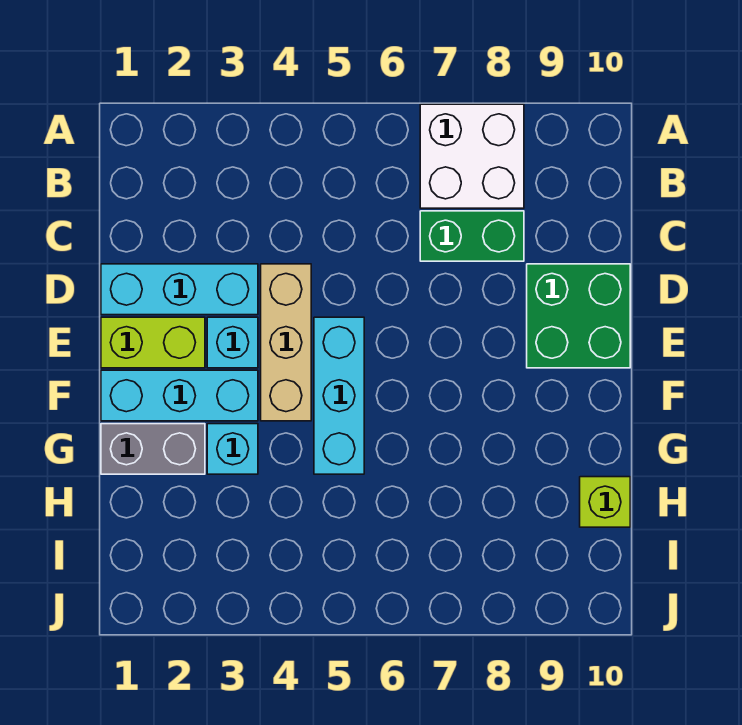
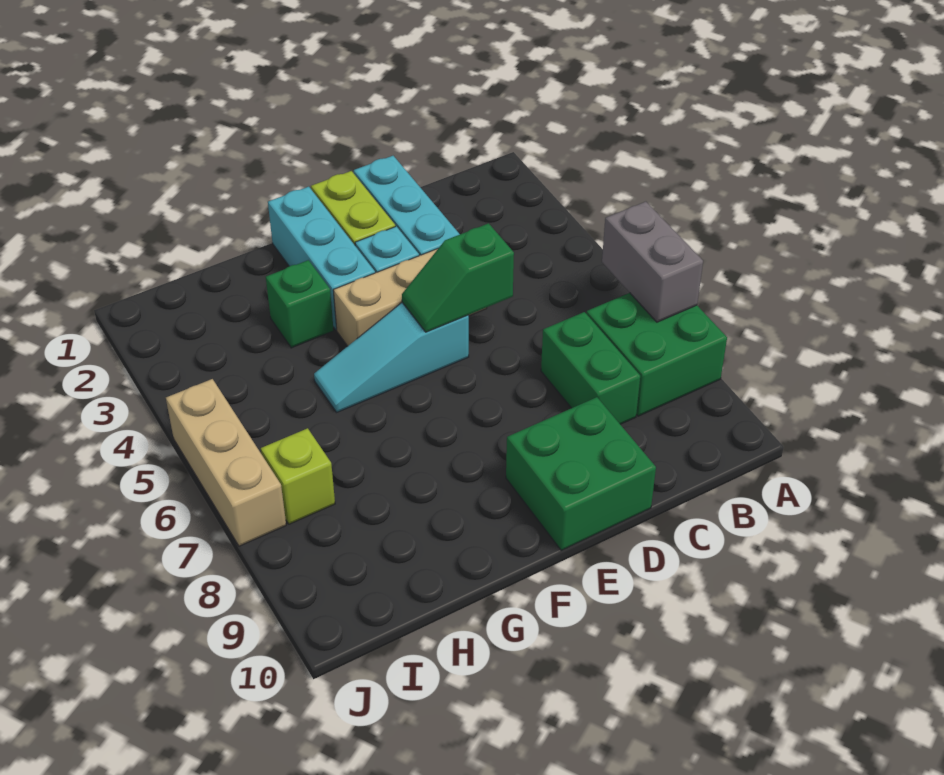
white 2x2 brick [420,104,524,208] -> green 2x2 brick [586,293,727,416]
none -> green 1x2 slope [402,223,514,332]
cyan 1x3 brick [314,317,364,474] -> cyan 1x3 slope [314,303,469,412]
grey 1x2 brick [101,424,205,474] -> grey 1x2 brick moved to [602,202,703,322]
cyan 1x1 brick [207,424,258,474] -> green 1x1 brick [266,260,334,348]
lime 1x1 brick [580,477,630,527] -> lime 1x1 brick moved to [261,428,335,524]
none -> tan 1x3 brick [166,379,286,546]

